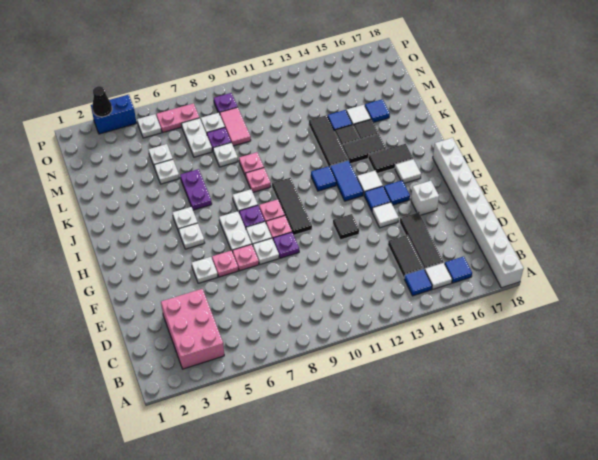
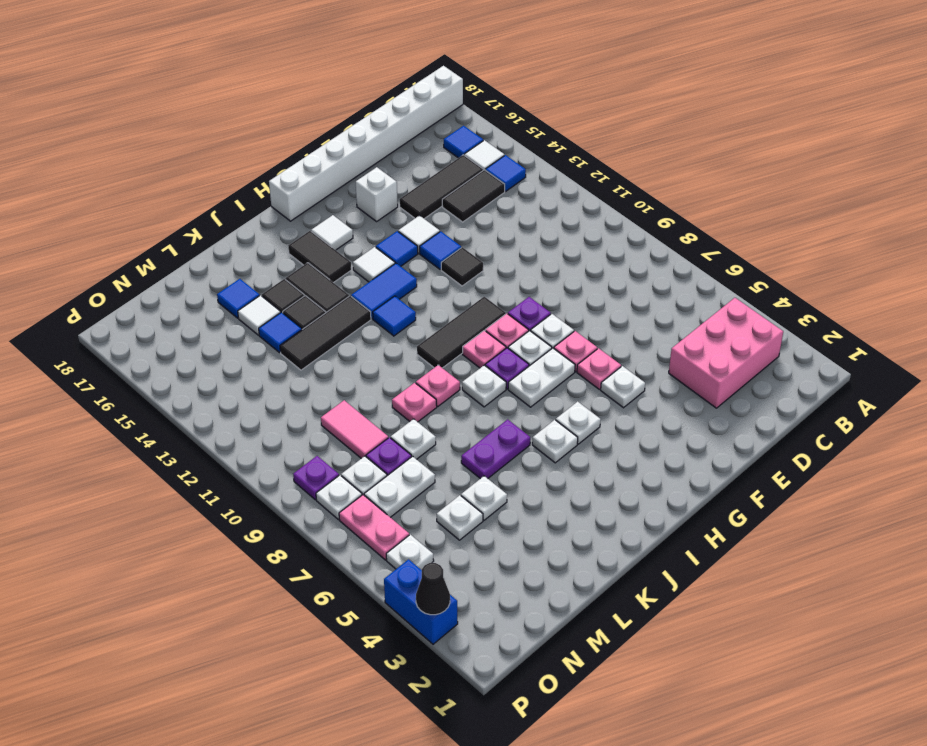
blue 1x1 tile [384,180,410,205] -> blue 1x1 tile moved to [420,231,461,269]
pink 1x2 tile [220,107,251,146] -> pink 1x2 tile turned to [321,400,388,458]
none -> white 1x1 plate [316,475,362,520]

